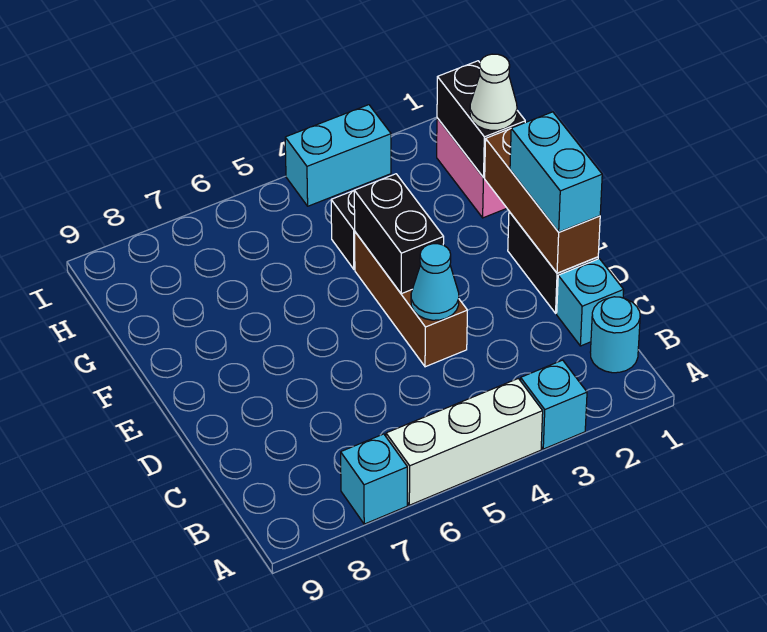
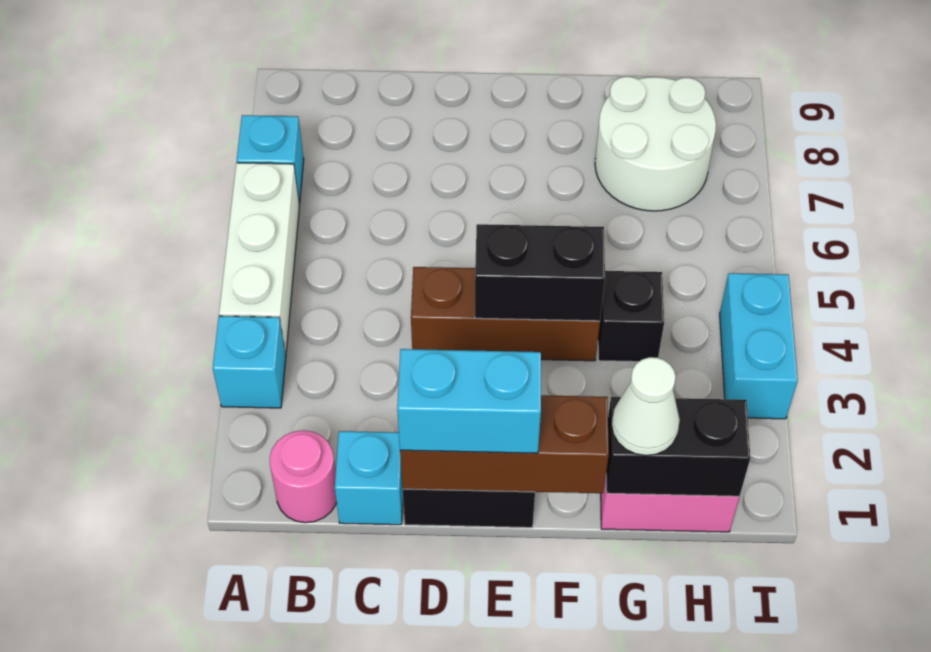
cyan 1x1 round brick [590,297,640,373] -> pink 1x1 round brick [270,430,337,523]
cyan 1x1 cone [411,244,459,320] -> none
none -> white 2x2 round brick [595,77,716,211]

